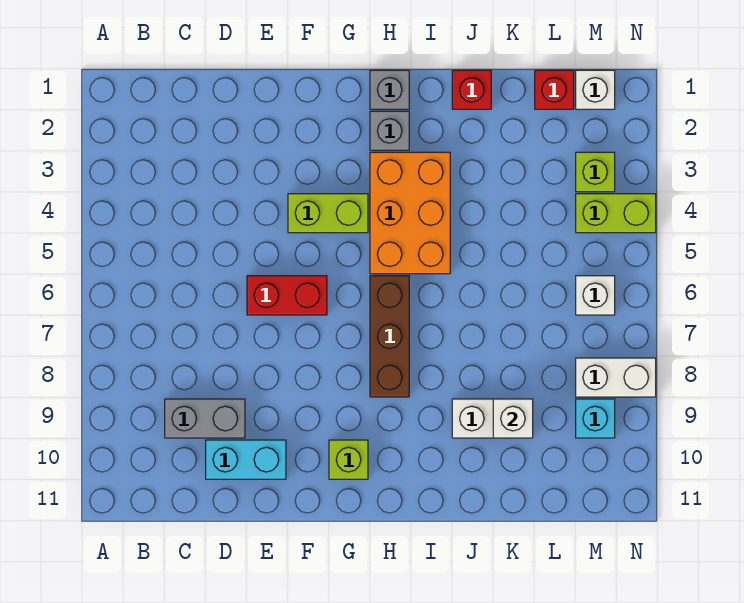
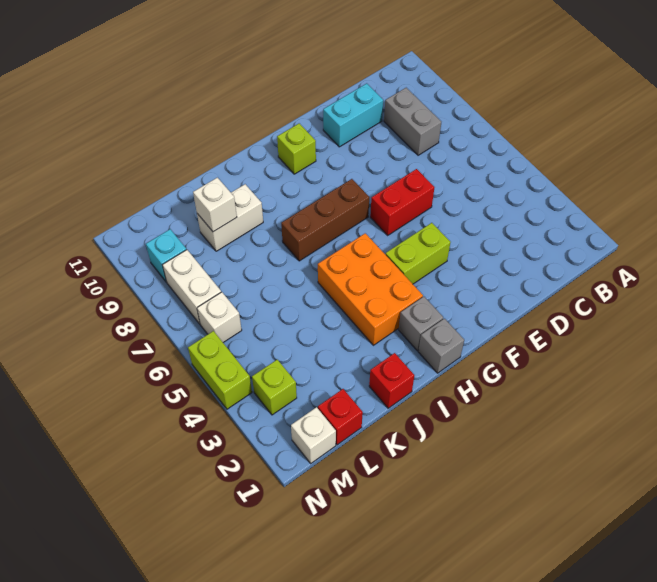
grey 1x2 brick [165,399,245,438] -> grey 1x2 brick turned to [384,88,441,155]
brown 1x3 brick [370,276,409,397] -> brown 1x3 brick turned to [281,179,369,261]
lime 1x2 brick [576,194,656,233] -> lime 1x2 brick turned to [188,331,252,409]
white 1x2 brick [576,358,656,397] -> white 1x2 brick turned to [163,250,221,324]

